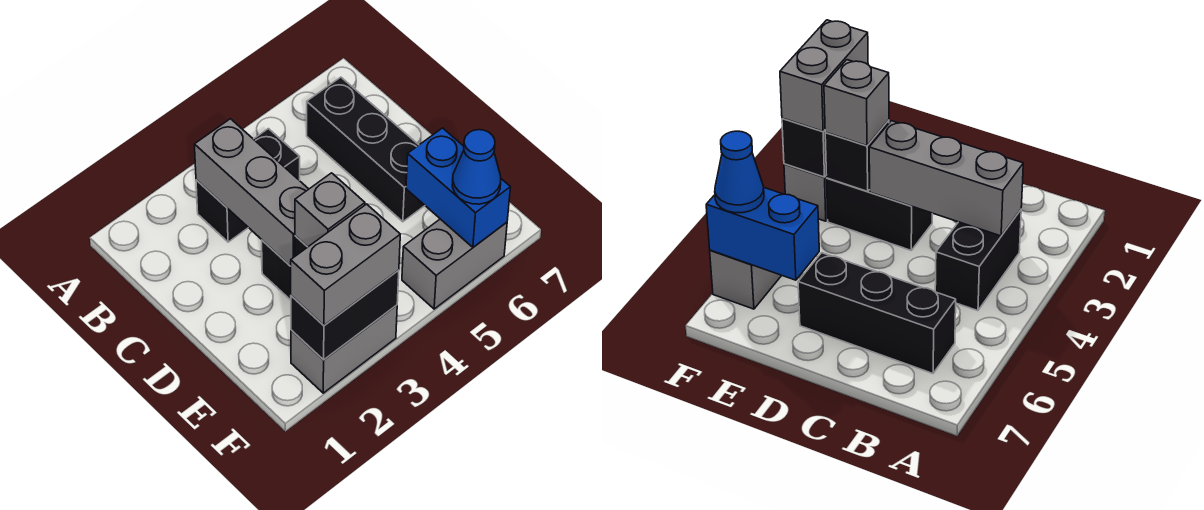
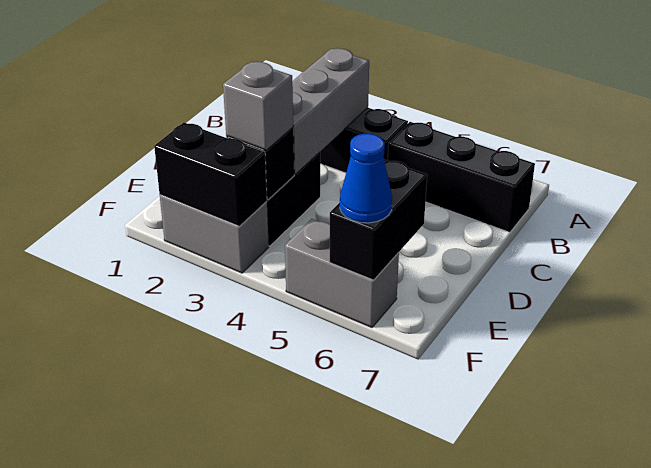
black 1x3 brick [307,77,425,222] -> black 1x3 brick turned to [388,122,535,232]
blue 1x2 brick [406,128,510,247] -> black 1x2 brick [330,159,427,280]
grey 1x2 brick [291,204,400,325] -> none

